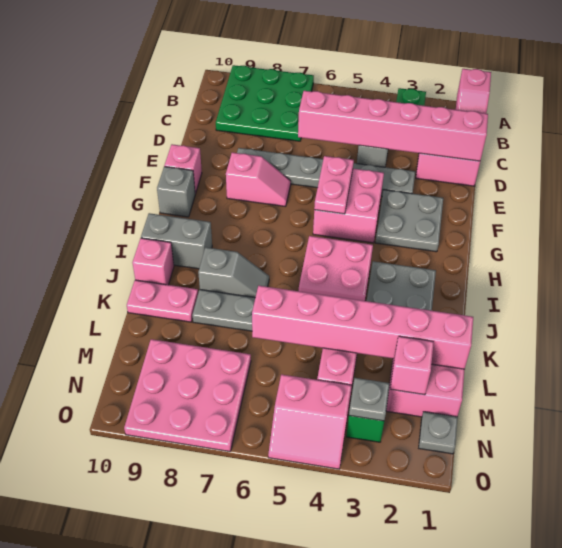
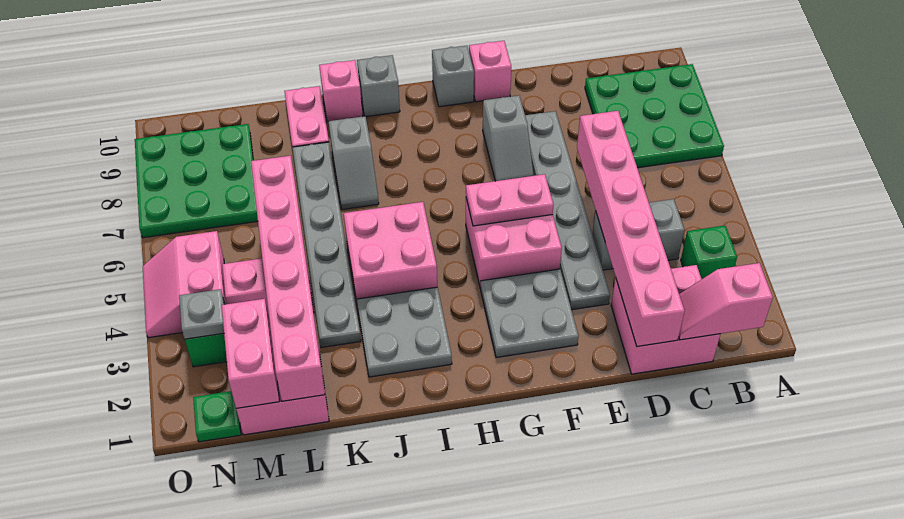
pink 1x2 slope [226,152,291,207] -> grey 1x2 slope [483,95,534,181]
grey 1x2 brick [141,213,212,269] -> grey 1x1 brick [357,55,400,117]
pink 1x1 brick [390,336,434,395] -> pink 1x2 brick [222,299,279,408]
pink 3x3 plate [124,339,251,452] -> green 3x3 plate [135,124,258,238]
grey 1x1 plate [419,412,458,454] -> green 1x1 plate [193,391,241,442]

